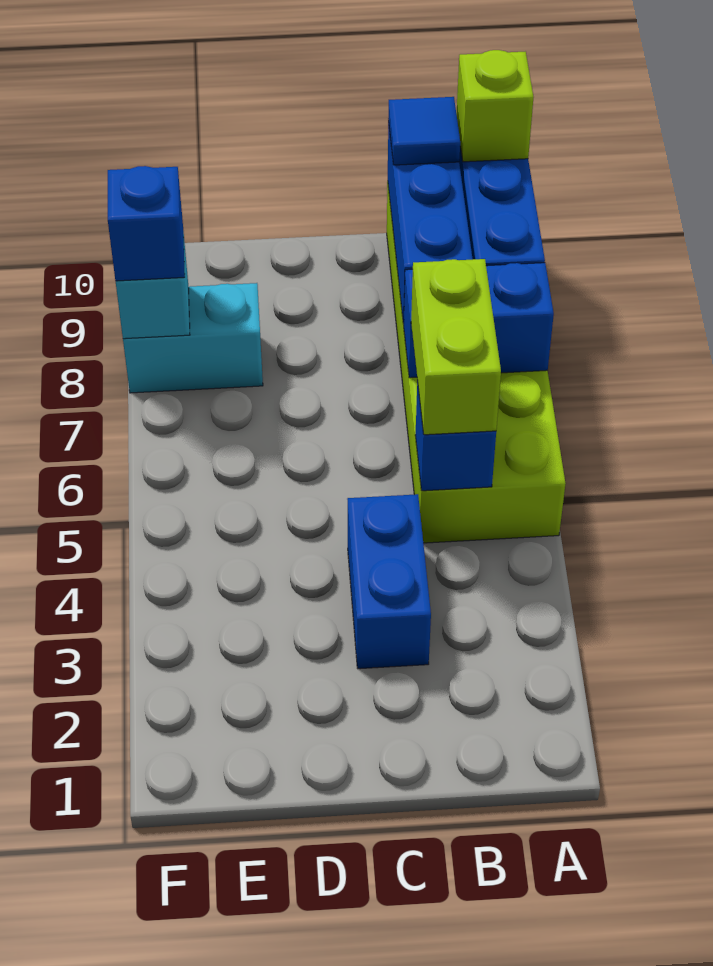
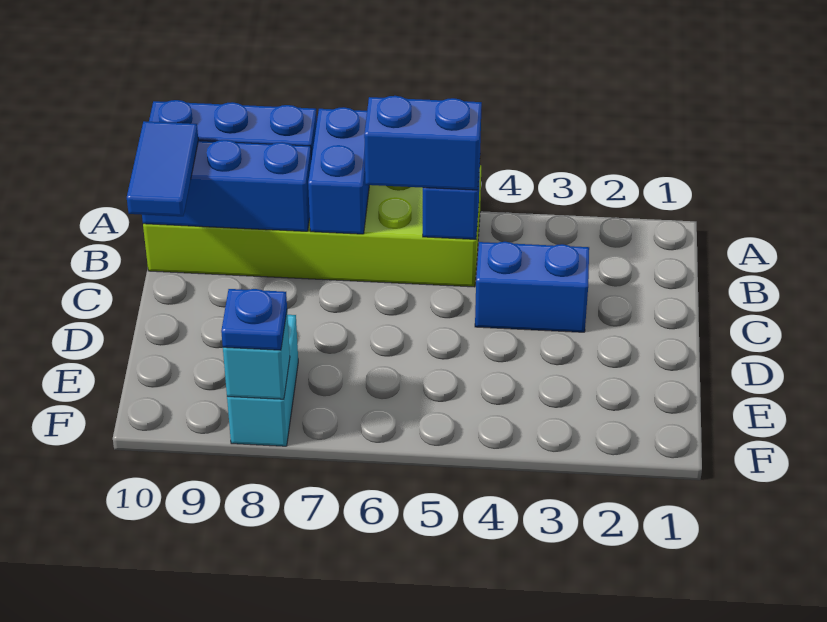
lime 1x1 brick [456,50,534,162] -> none
lime 1x2 brick [411,259,501,435] -> blue 1x2 brick [364,96,482,190]
blue 1x1 tile [388,97,460,165] -> blue 1x2 tile [127,121,198,216]
blue 1x1 brick [108,166,185,281] -> blue 1x1 plate [221,289,287,350]

